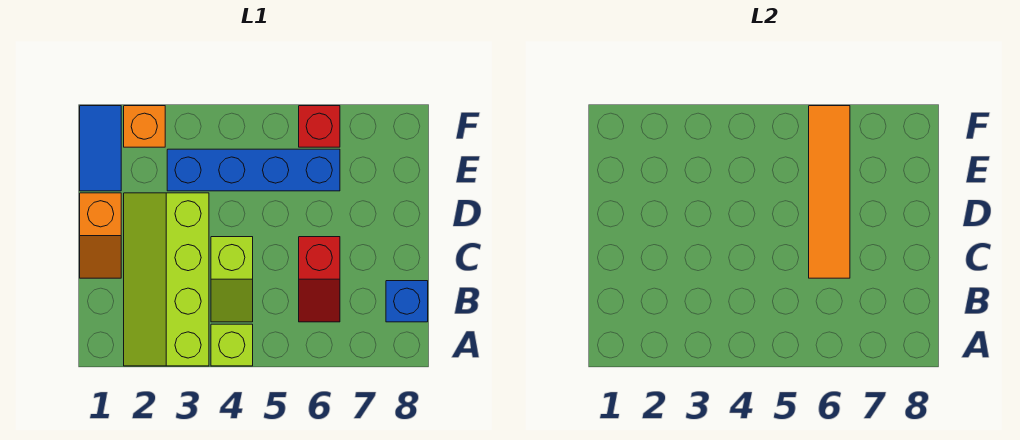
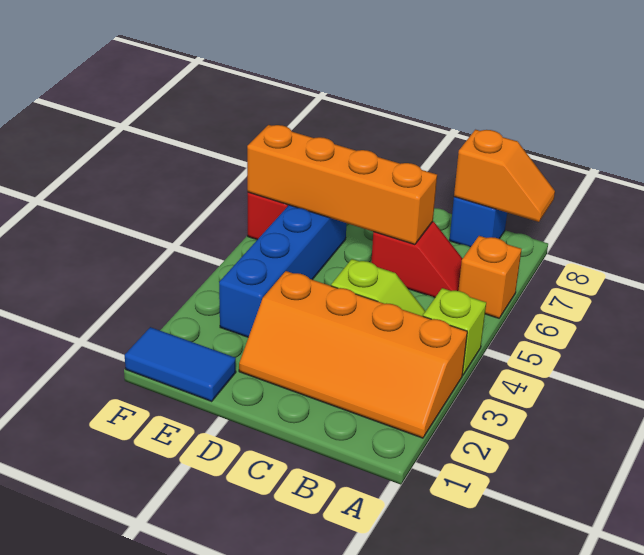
lime 2x4 slope [124,193,209,366] -> orange 2x4 slope [239,271,467,438]
orange 1x2 slope [80,193,121,278] -> orange 1x2 slope moved to [454,130,555,222]
orange 1x4 tile [809,106,850,278] -> orange 1x4 brick [247,125,437,245]
orange 1x1 brick [124,106,165,147] -> orange 1x1 brick moved to [458,236,522,318]

